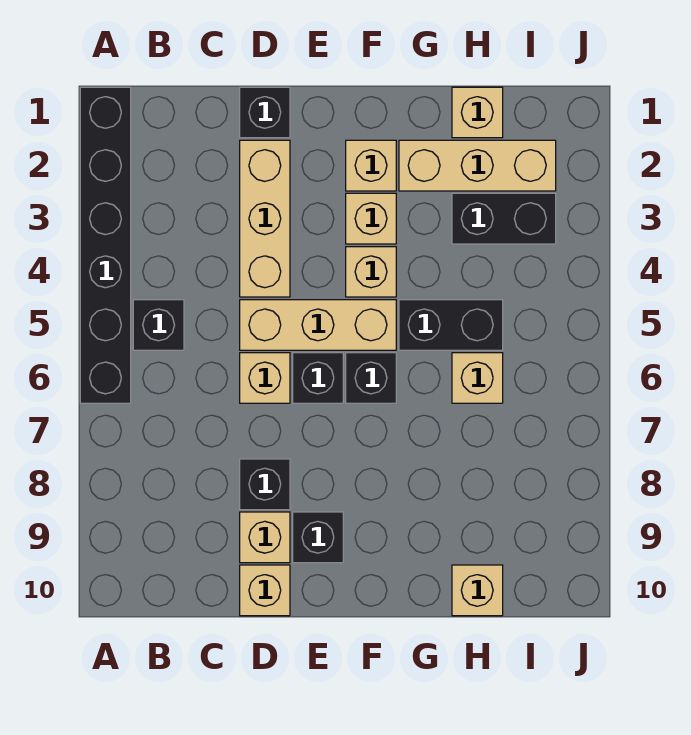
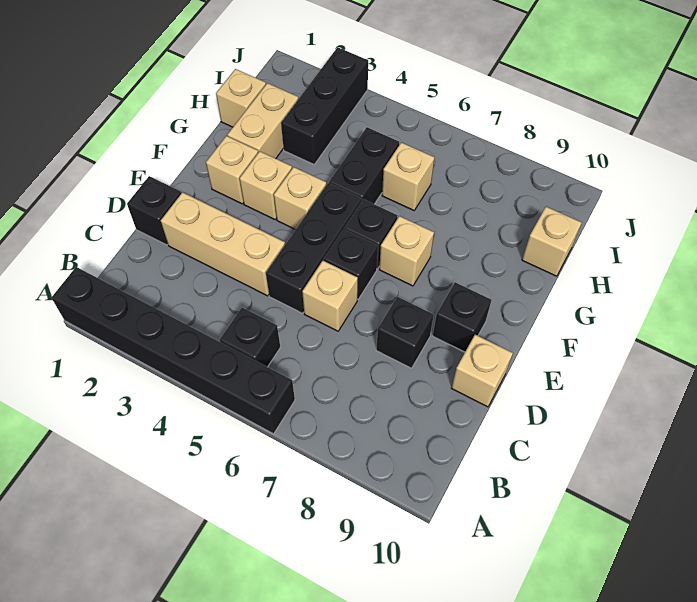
tan 1x3 brick [240,300,396,350] -> black 1x3 brick [266,183,362,313]
tan 1x1 brick [240,512,290,563] -> tan 1x1 brick moved to [379,216,434,286]
tan 1x3 brick [399,140,556,191] -> tan 1x2 brick [228,83,298,159]
black 1x2 brick [452,193,556,244] -> black 1x3 brick [281,47,368,164]

